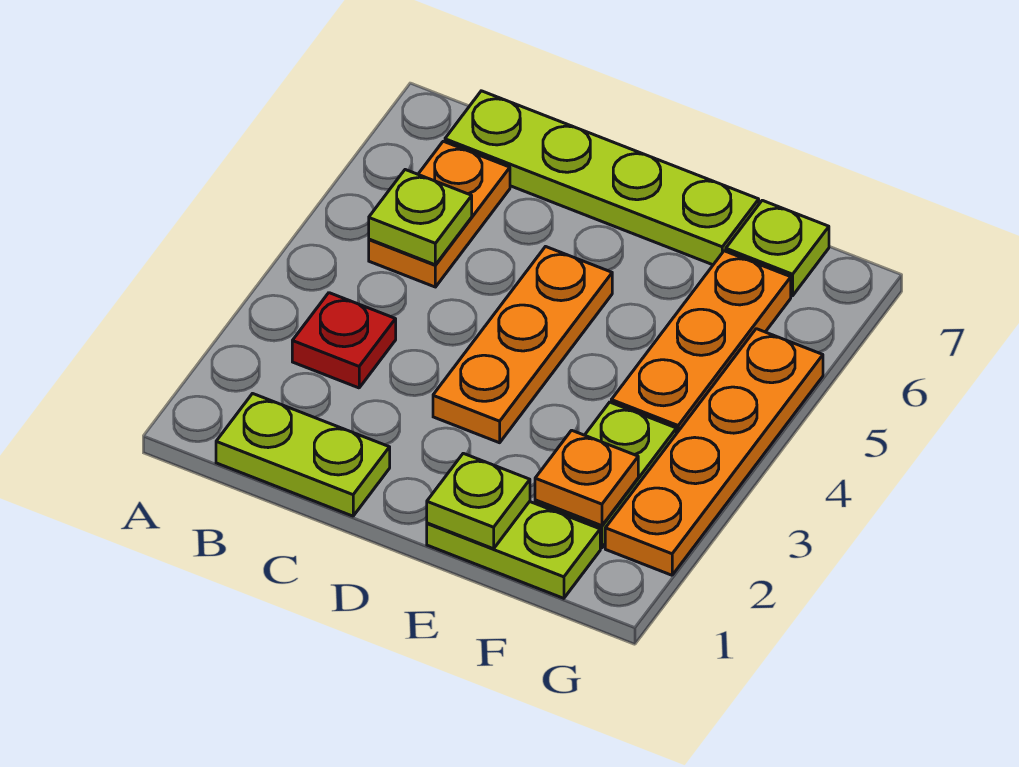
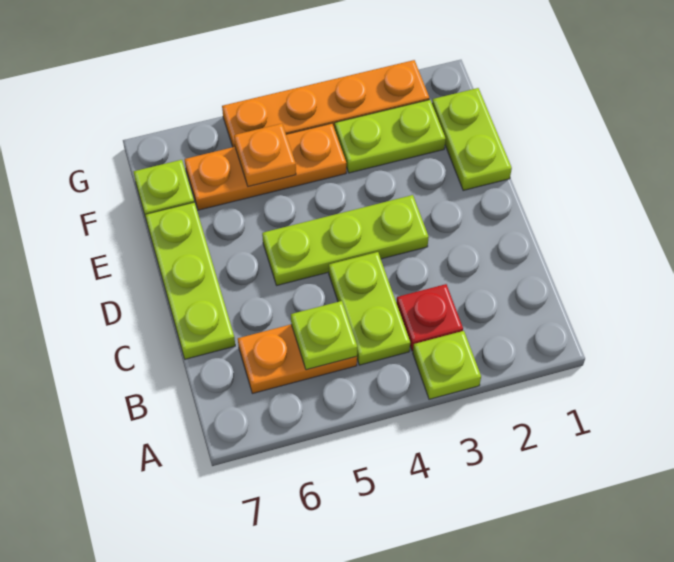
lime 1x2 plate [216,394,390,516] -> lime 1x2 plate moved to [329,252,410,365]
lime 1x4 plate [445,91,759,265] -> lime 1x3 plate [145,202,235,359]
orange 1x3 plate [433,247,612,443] -> lime 1x3 plate [262,195,429,285]
lime 1x1 plate [427,453,530,549] -> lime 1x1 plate moved to [413,331,481,399]
orange 1x1 plate [535,430,638,526] -> orange 1x1 plate moved to [234,124,296,187]

